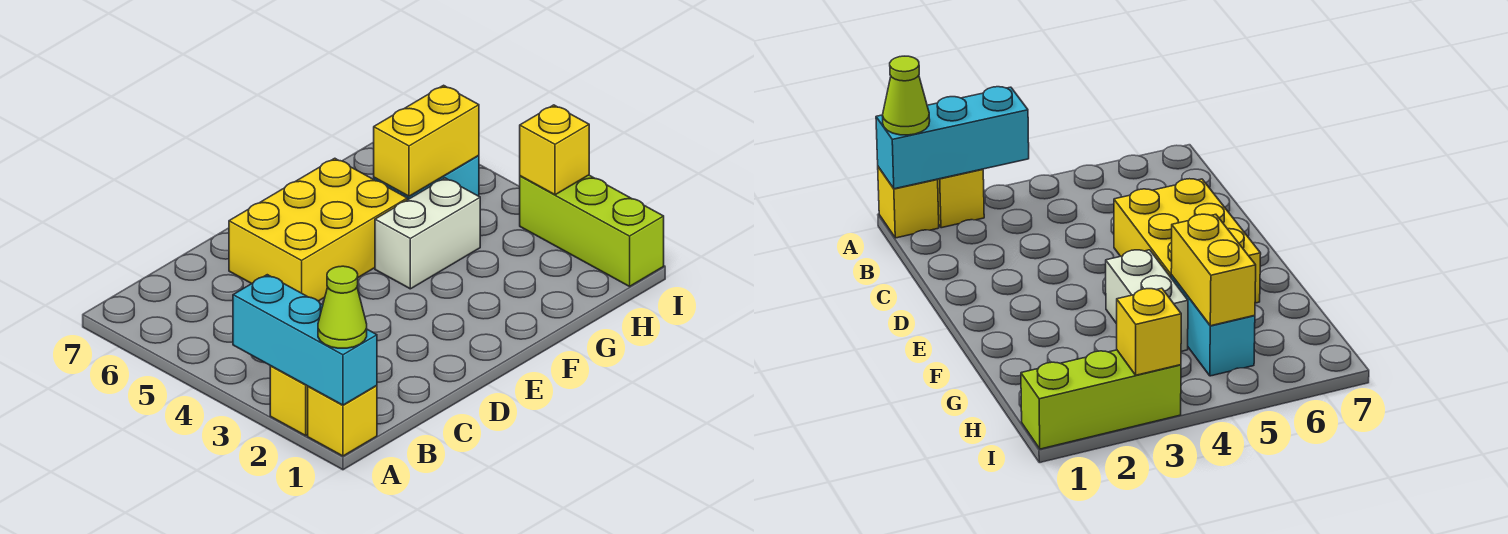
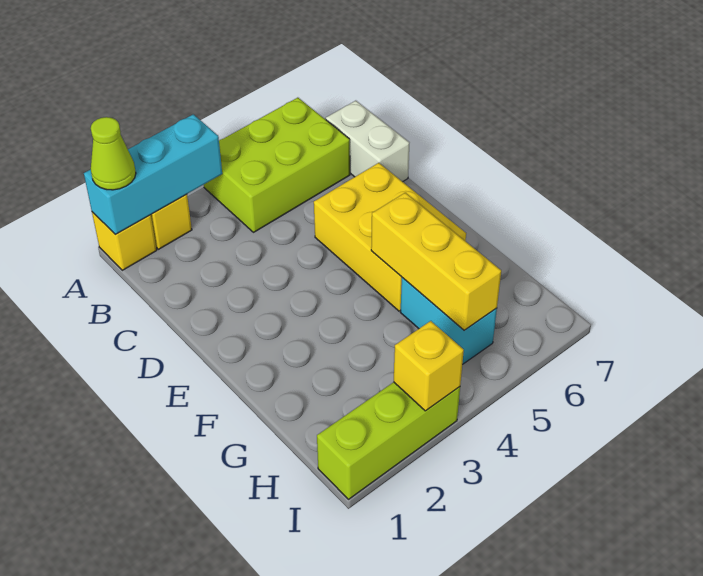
none -> lime 2x3 brick [204,98,350,232]
white 1x2 brick [375,178,480,289] -> white 1x2 brick moved to [326,101,409,182]
yellow 1x2 brick [374,85,479,196] -> yellow 1x3 brick [371,193,501,330]

